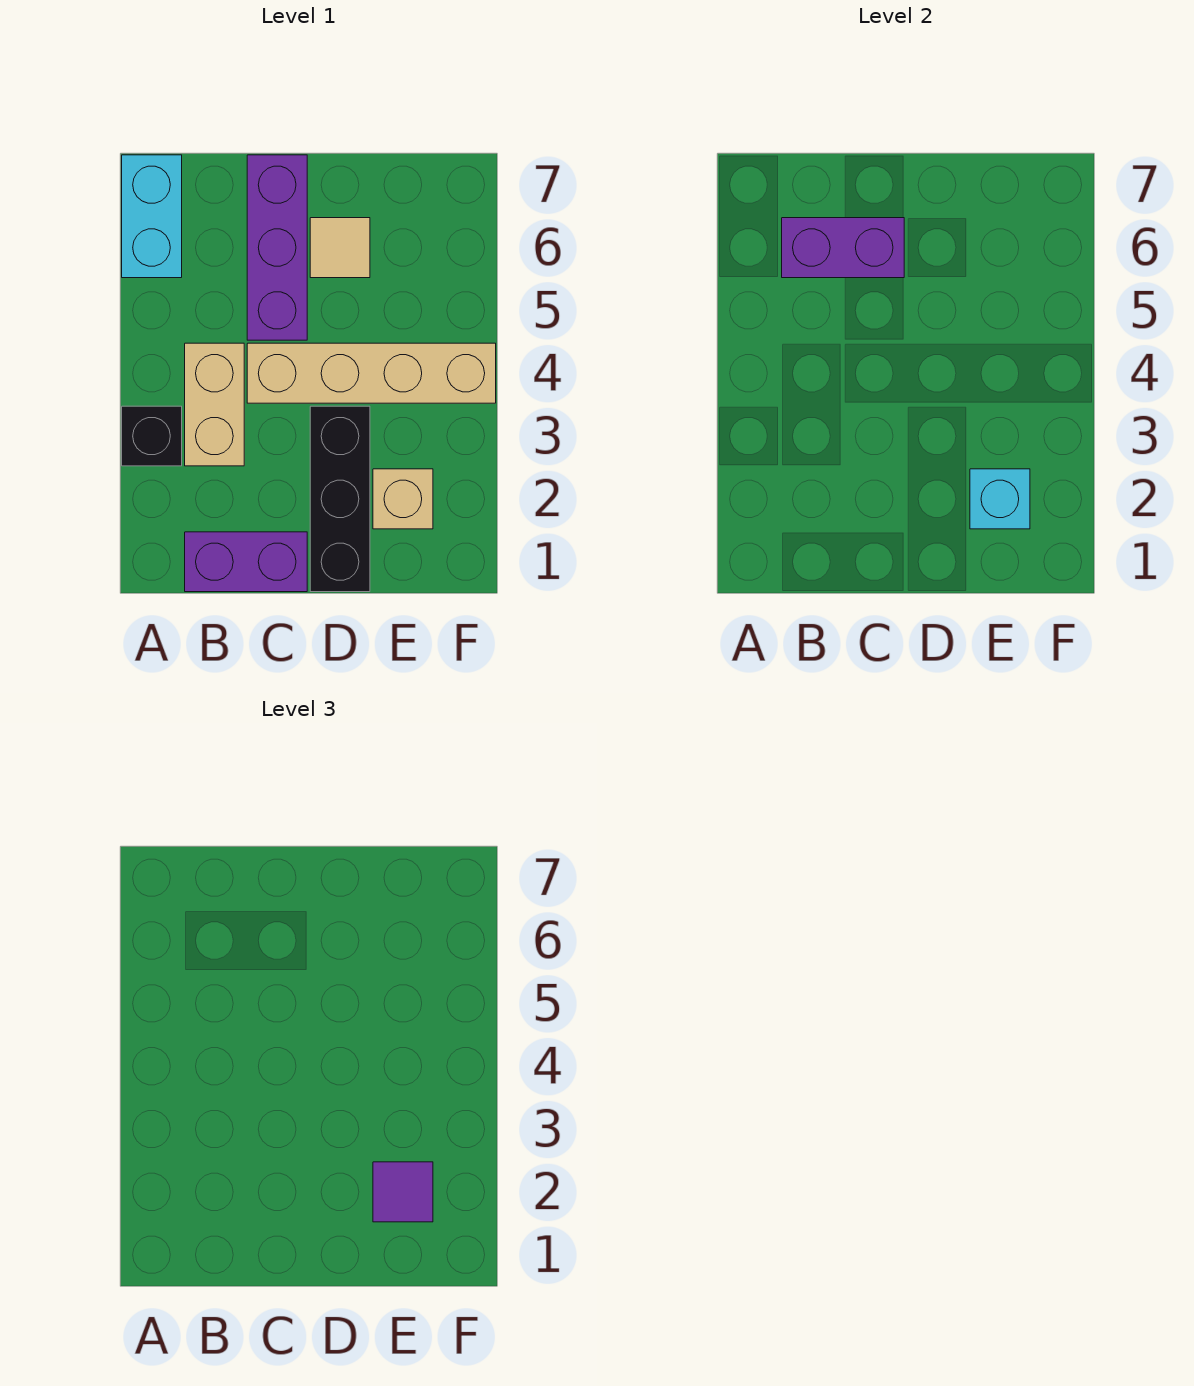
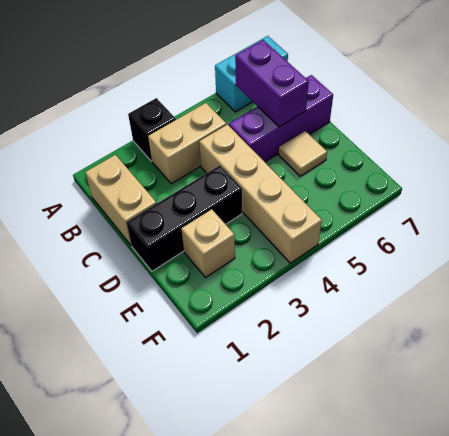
purple 1x2 brick [185,532,307,592] -> tan 1x2 brick [85,155,157,245]
cyan 1x1 brick [970,469,1030,529] -> none
purple 1x1 tile [373,1162,433,1222] -> none

